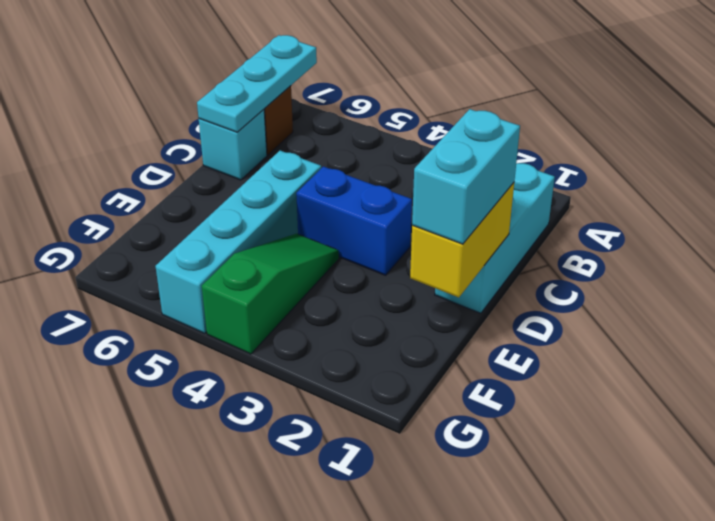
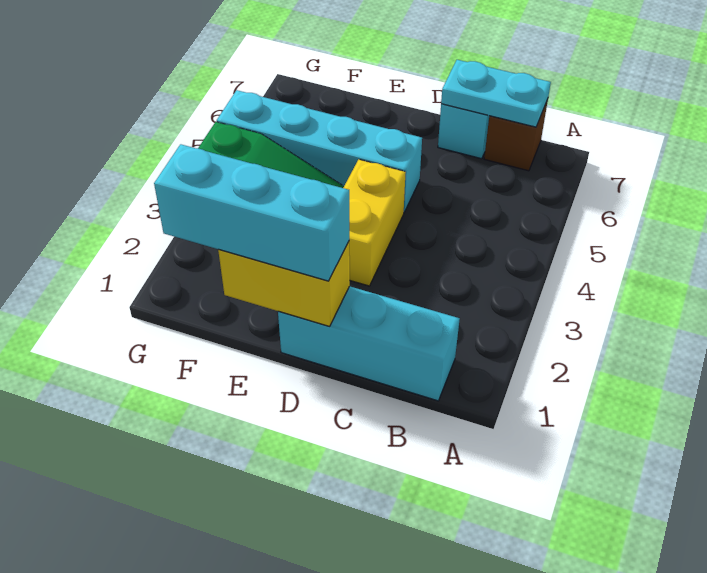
cyan 1x3 plate [197,35,317,132] -> cyan 1x2 plate [441,60,551,127]
cyan 1x2 brick [412,109,520,244] -> cyan 1x3 brick [154,144,349,281]
blue 1x2 brick [296,166,412,275] -> yellow 1x2 brick [343,159,406,286]

